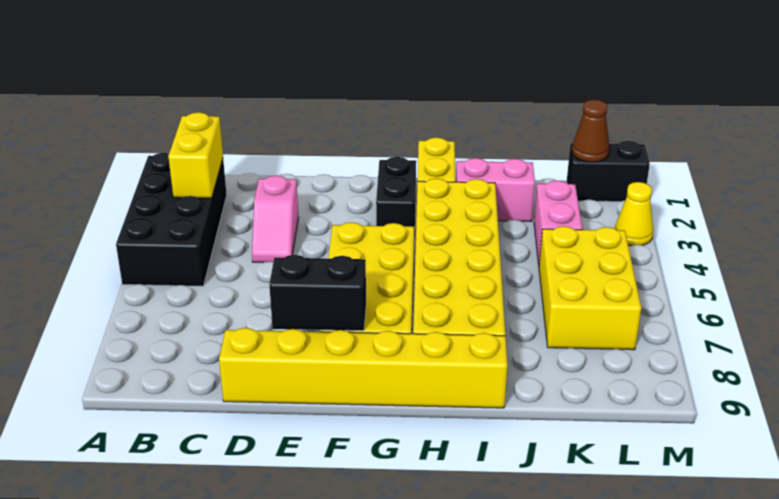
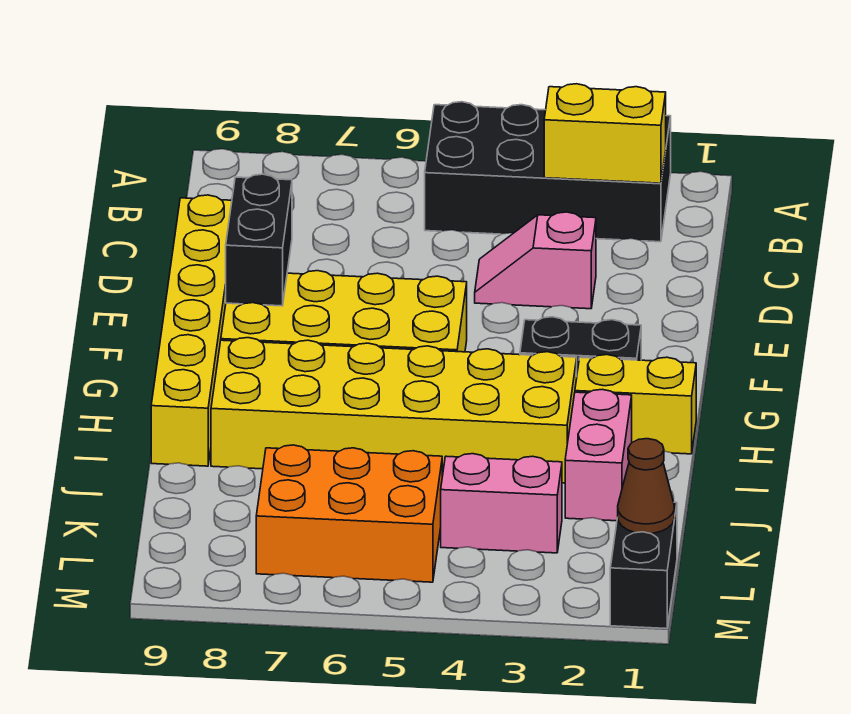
yellow 2x3 brick [539,226,641,350] -> orange 2x3 brick [256,445,442,582]
yellow 1x1 cone [615,182,653,246] -> none

